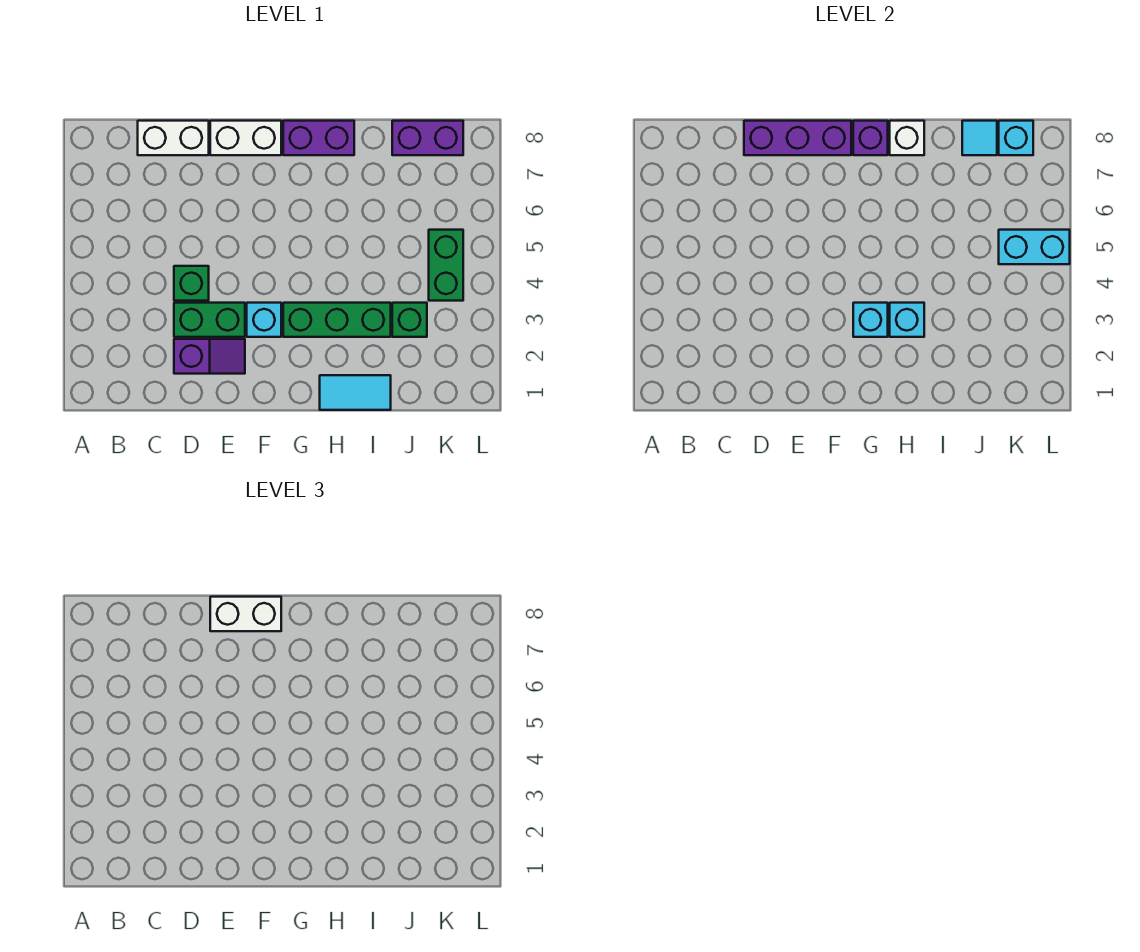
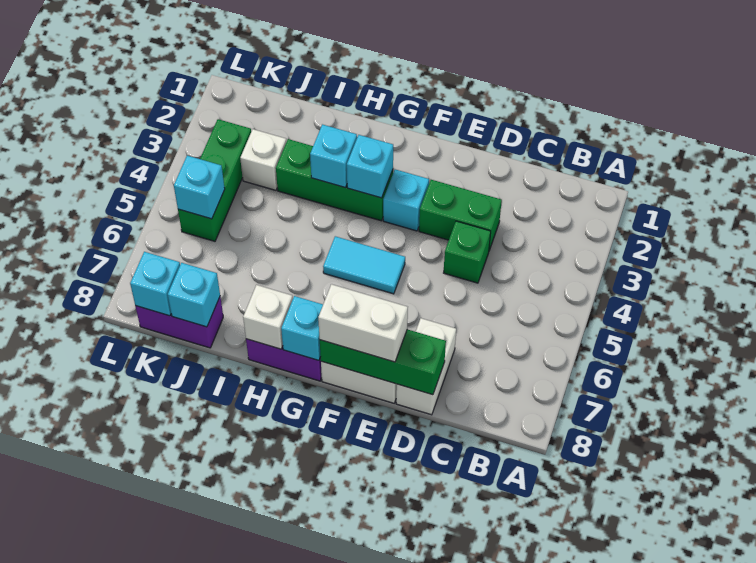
white 1x2 brick [138,121,209,155] -> white 1x2 brick turned to [396,318,456,415]
purple 1x2 slope [174,339,245,374] -> none
purple 1x3 brick [744,121,851,155] -> green 1x3 brick [320,329,446,395]
purple 1x1 brick [853,121,888,155] -> cyan 1x1 brick [281,296,323,360]
cyan 1x2 tile [320,375,391,410] -> cyan 1x2 tile moved to [323,236,405,294]
green 1x1 brick [392,303,427,337] -> white 1x1 brick [240,129,286,190]
cyan 1x1 tile [962,121,997,155] -> cyan 1x1 brick [168,263,220,327]
green 1x2 brick [429,230,463,301] -> green 1x3 brick [178,119,251,241]
cyan 1x2 brick [999,230,1070,264] -> cyan 1x1 brick [174,156,225,219]

